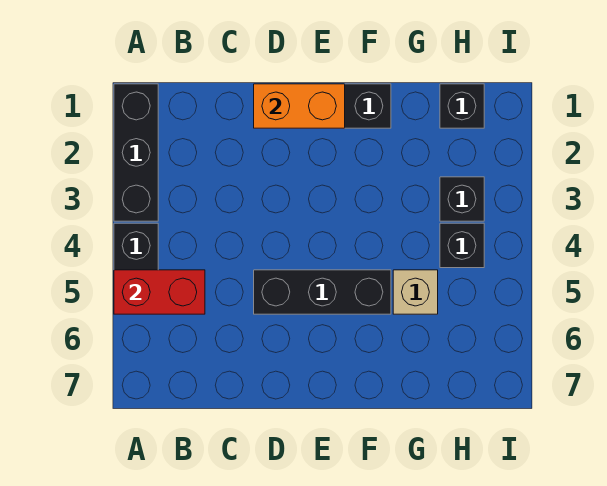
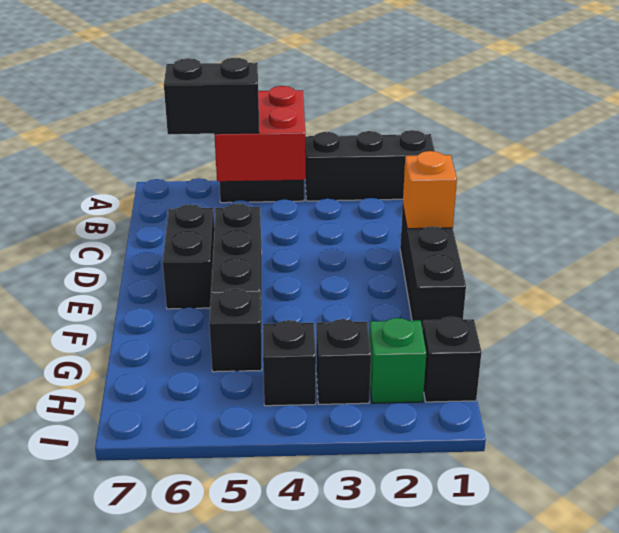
red 1x2 brick [114,270,205,314] -> red 2x2 brick [214,86,306,181]
none -> black 1x2 brick [164,58,259,134]
orange 1x2 brick [254,84,345,128] -> orange 1x1 brick [403,151,457,229]
none -> black 1x2 brick [163,204,214,309]
tan 1x1 brick [393,270,438,314] -> black 1x1 brick [209,289,262,372]
none -> green 1x1 brick [369,318,426,403]

